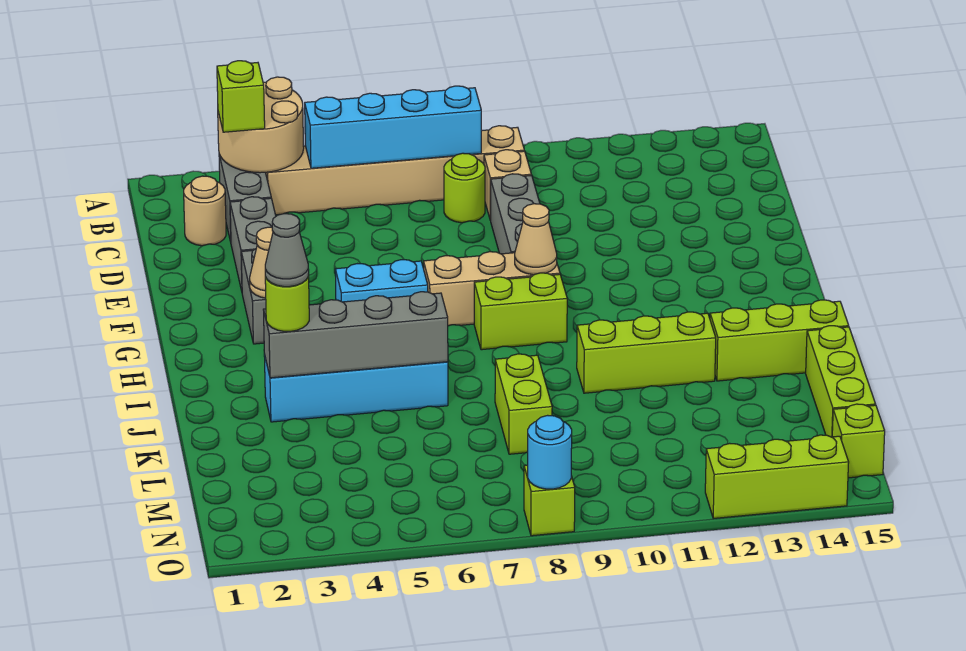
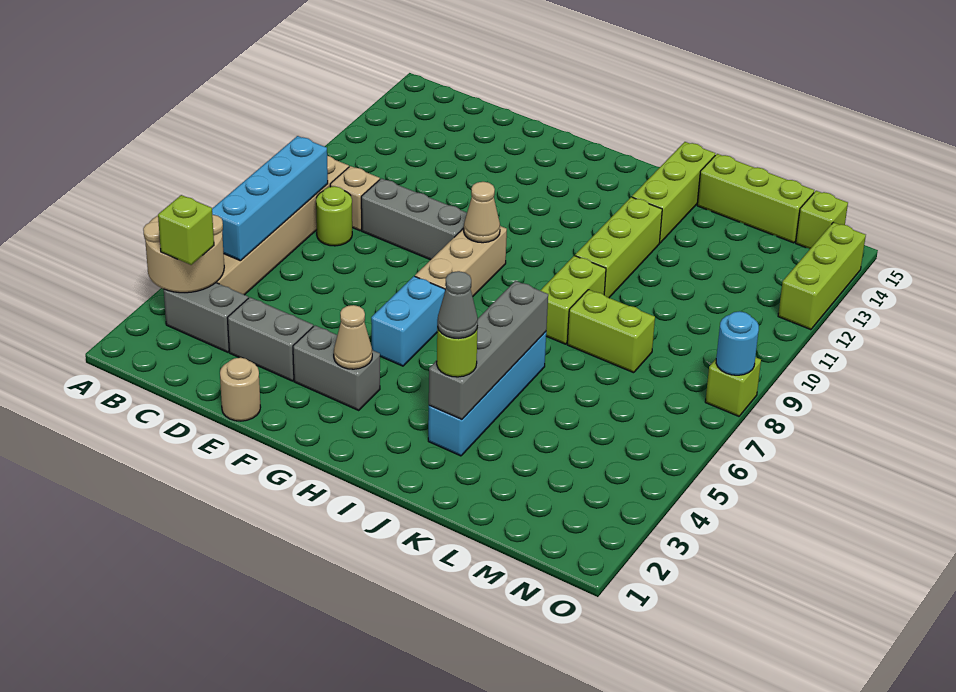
tan 1x1 round brick [184,176,226,246] -> tan 1x1 round brick moved to [220,358,260,421]
lime 1x2 brick [474,273,567,350] -> lime 1x2 brick moved to [540,256,606,344]

